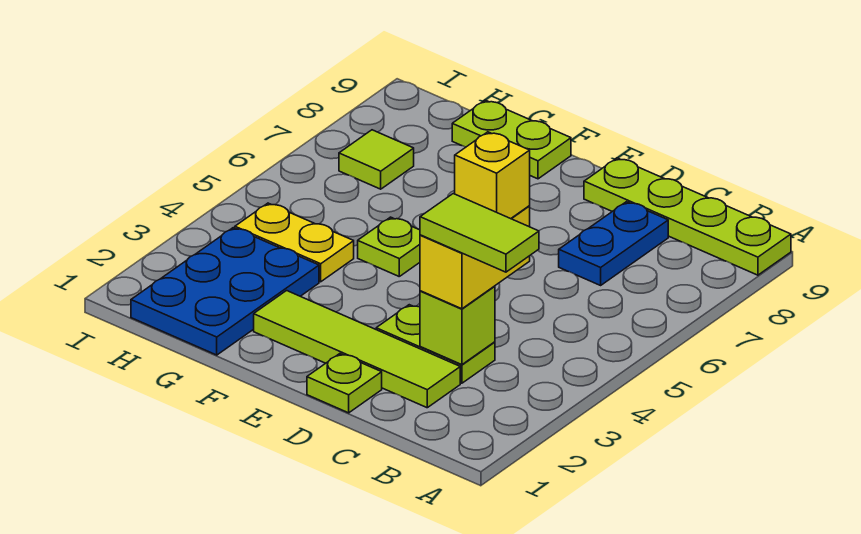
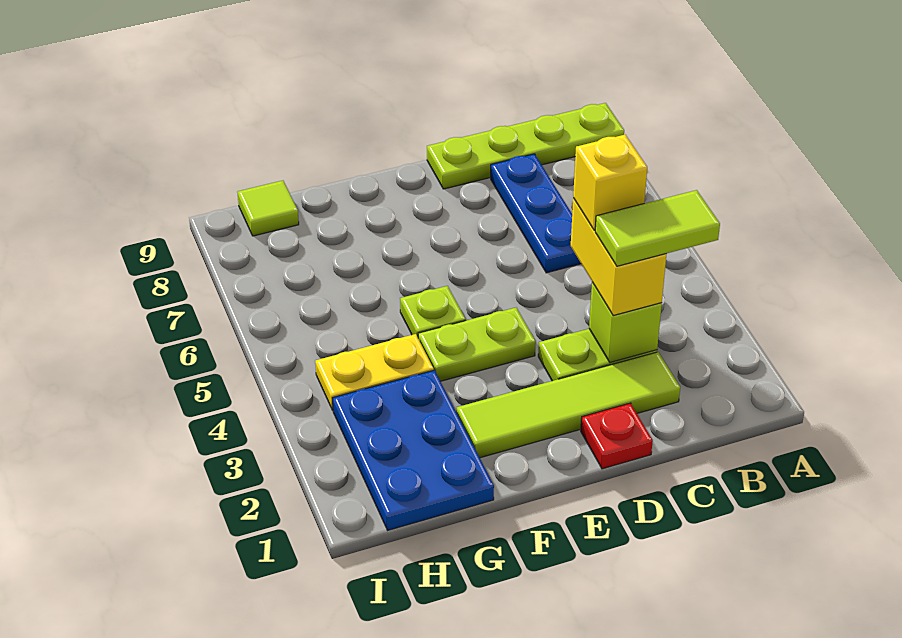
blue 1x2 plate [559,202,668,285] -> blue 1x3 plate [491,154,581,273]
lime 1x1 plate [307,354,382,413] -> red 1x1 plate [581,403,653,469]
lime 1x2 plate [452,100,571,179] -> lime 1x2 plate moved to [418,308,536,381]
lime 1x1 tile [339,130,414,189] -> lime 1x1 tile moved to [237,181,299,236]

